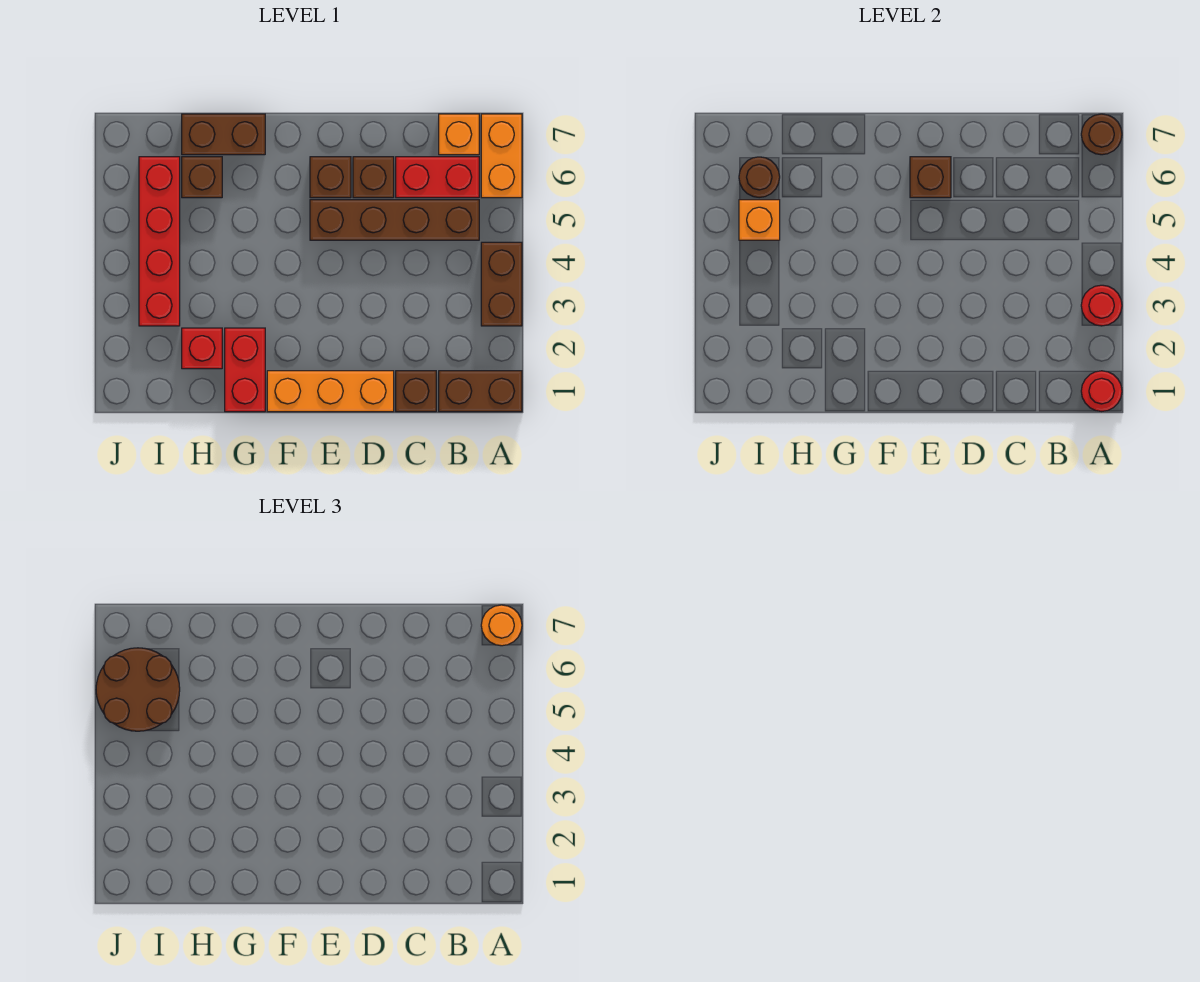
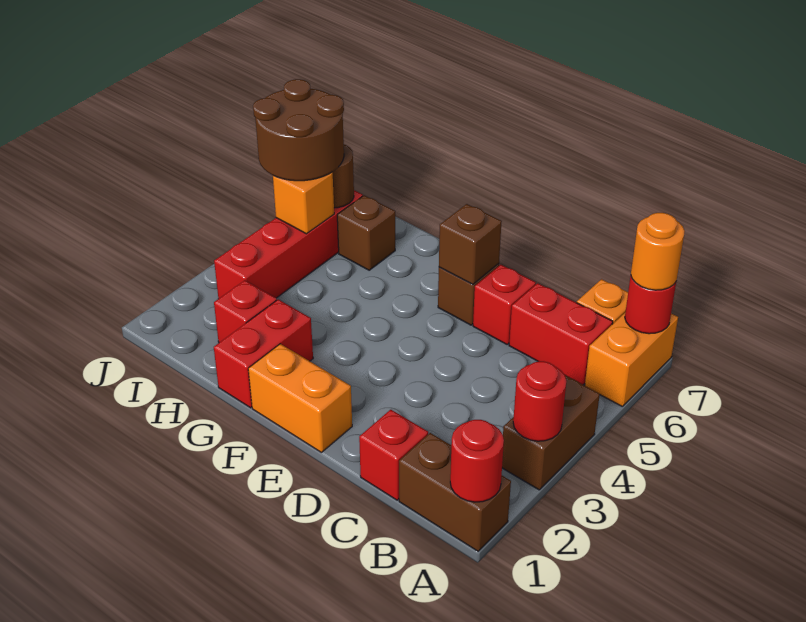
brown 1x1 round brick [1081,114,1122,155] -> red 1x1 round brick [625,276,676,334]
brown 1x4 brick [310,200,479,240] -> none
brown 1x1 brick [396,371,436,412] -> red 1x1 brick [359,410,428,500]
orange 1x3 brick [267,371,394,412] -> orange 1x2 brick [248,344,352,452]
brown 1x1 brick [353,157,394,198] -> red 1x1 brick [473,265,536,344]
brown 1x2 brick [182,114,265,155] -> none

